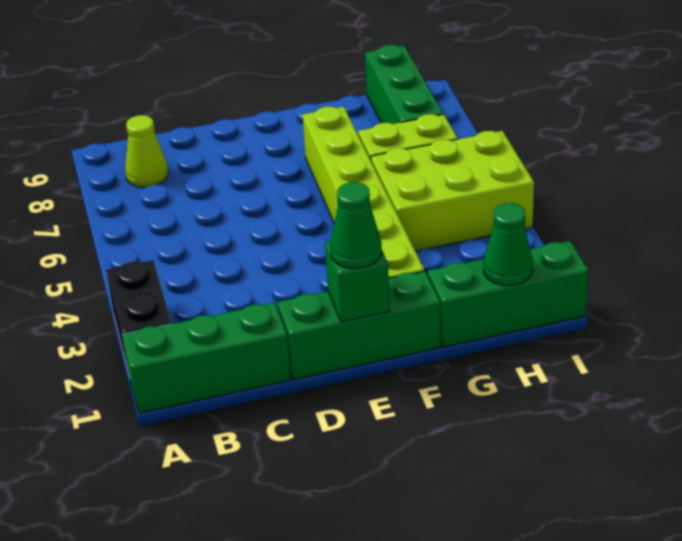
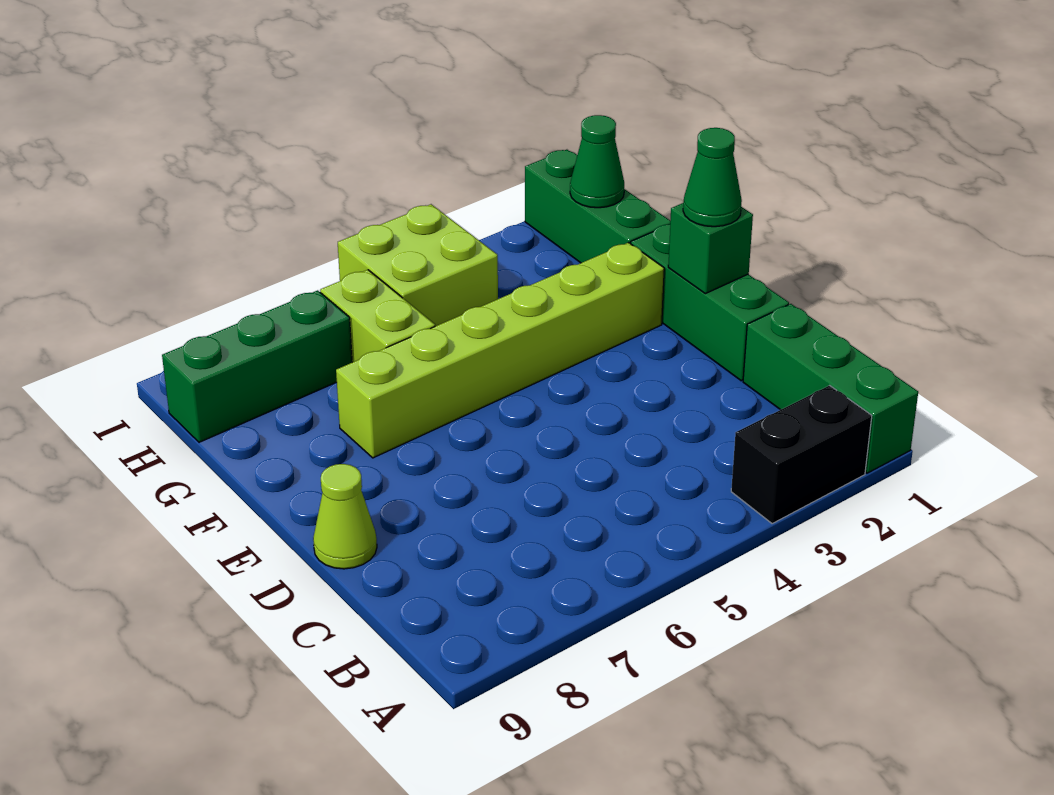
lime 1x1 cone [125,115,168,187] -> lime 1x1 cone moved to [313,464,377,569]
lime 2x3 brick [371,131,534,251] -> lime 2x2 brick [338,204,498,326]

